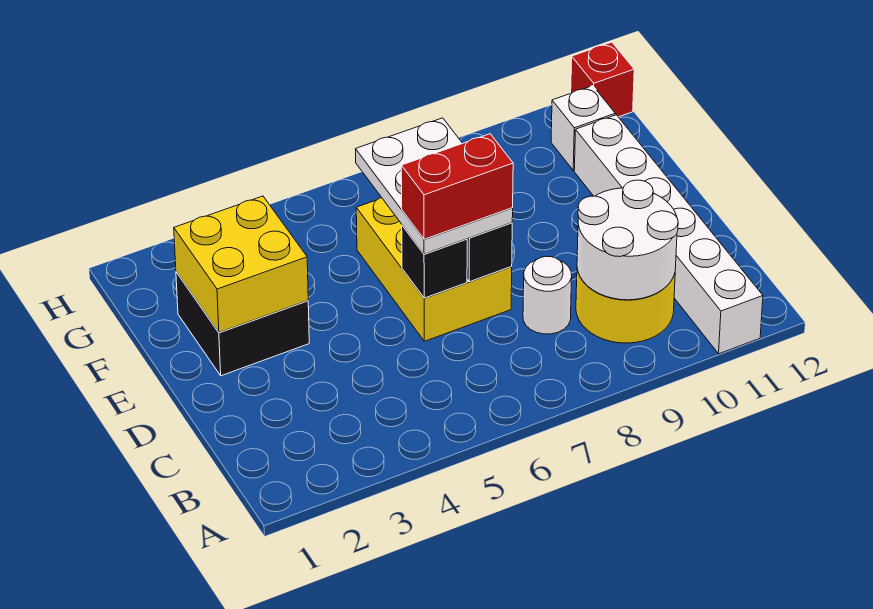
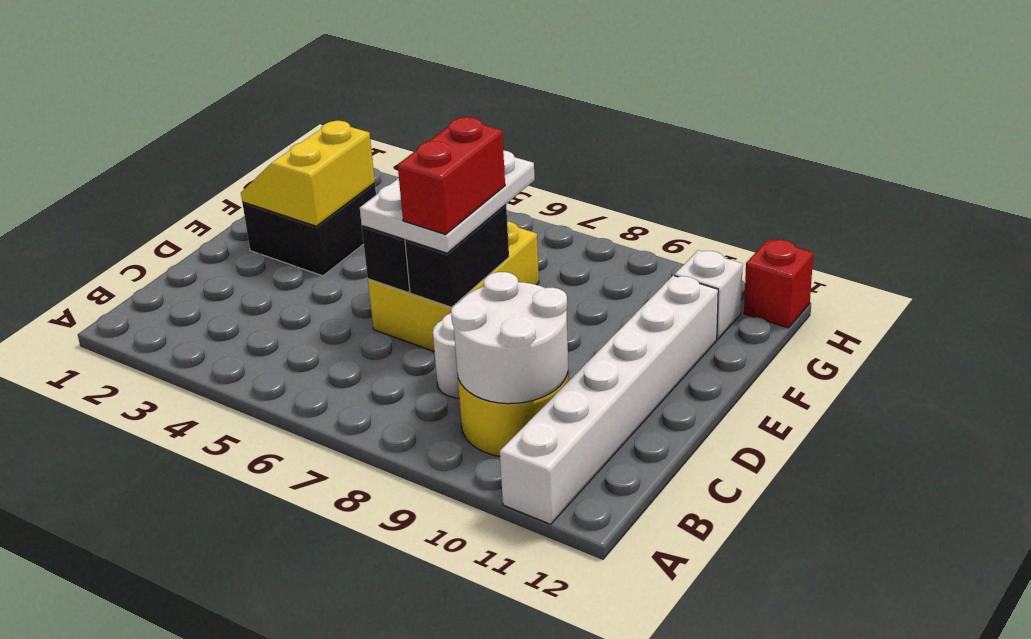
red 1x2 brick [401,134,513,239] -> red 1x2 brick turned to [398,117,505,234]
yellow 2x2 brick [174,196,308,332] -> yellow 2x2 slope [241,121,375,226]

